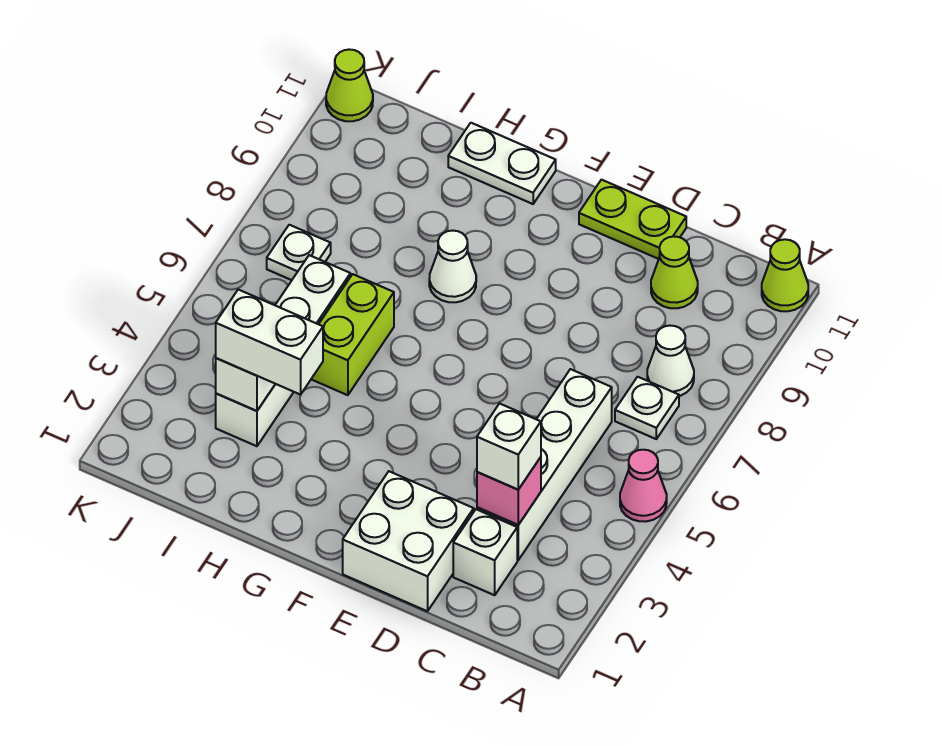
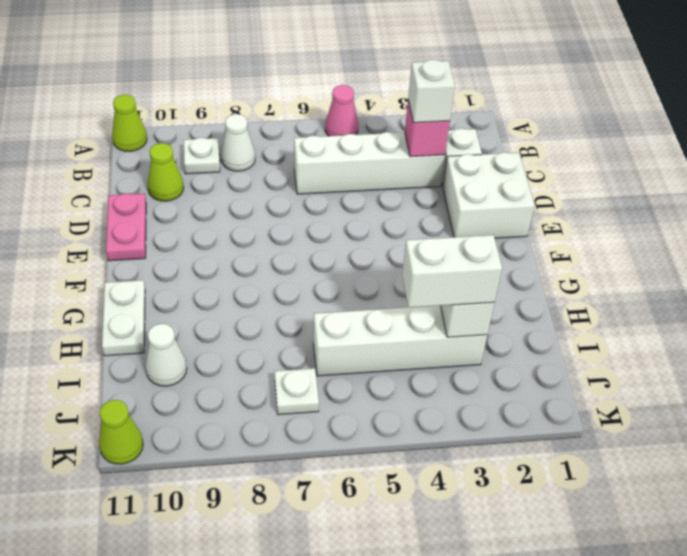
white 1x1 plate [615,377,679,439] -> white 1x1 plate moved to [184,138,220,174]
lime 1x2 plate [579,180,686,259] -> pink 1x2 plate [106,193,146,261]
white 1x1 cone [429,231,476,302] -> white 1x1 cone moved to [145,324,187,386]
white 1x2 brick [216,290,323,395] -> white 1x2 brick turned to [402,235,502,308]
lime 1x2 brick [311,274,394,395] -> none

